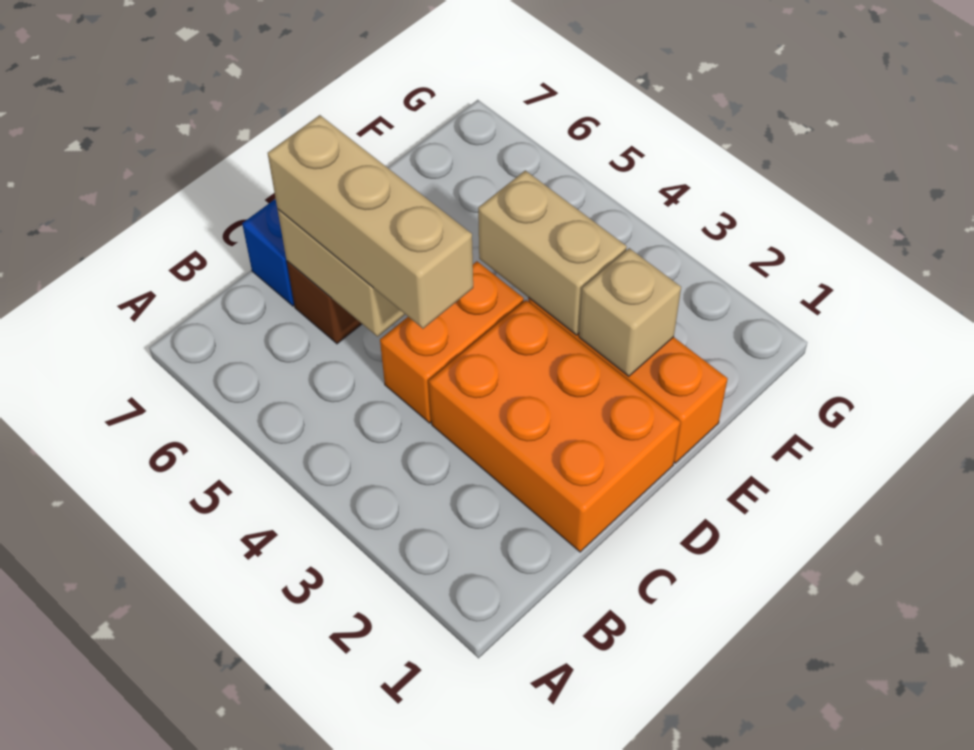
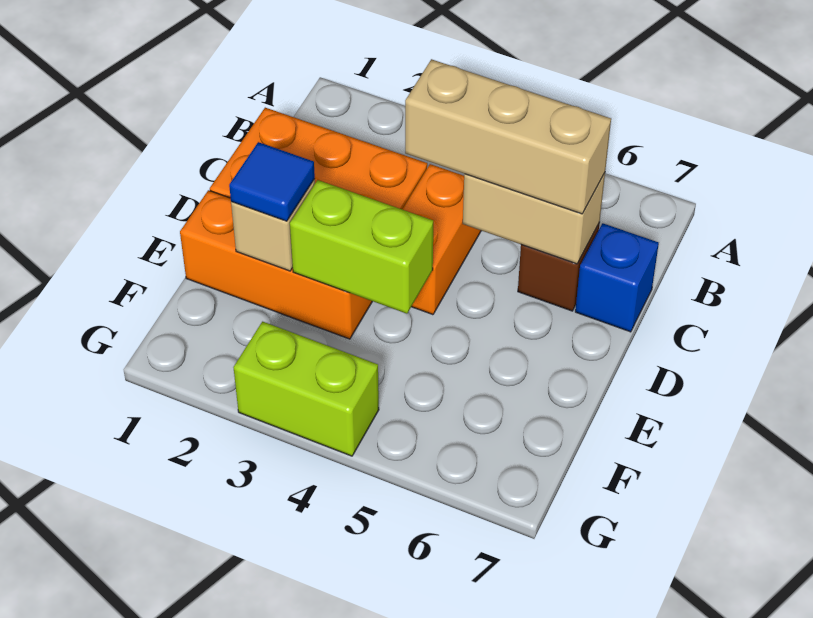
none -> blue 1x1 tile [229,142,315,221]
tan 1x2 brick [478,170,627,335] -> lime 1x2 brick [290,180,433,314]
none -> lime 1x2 brick [233,322,379,456]

